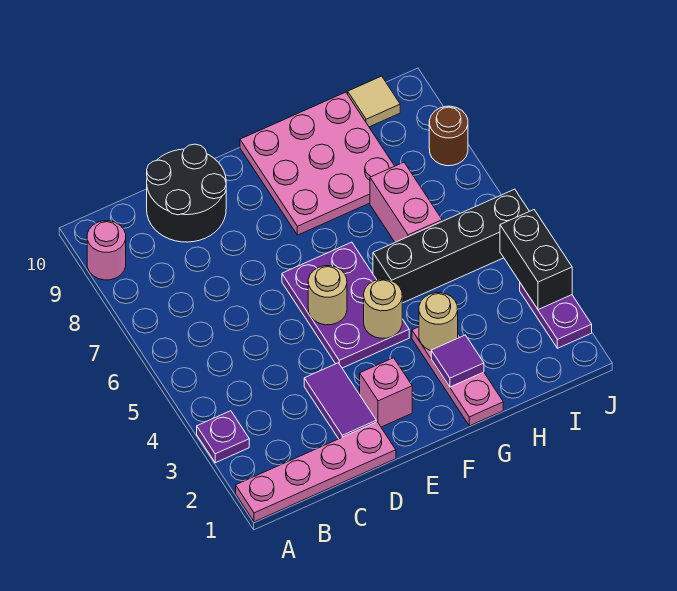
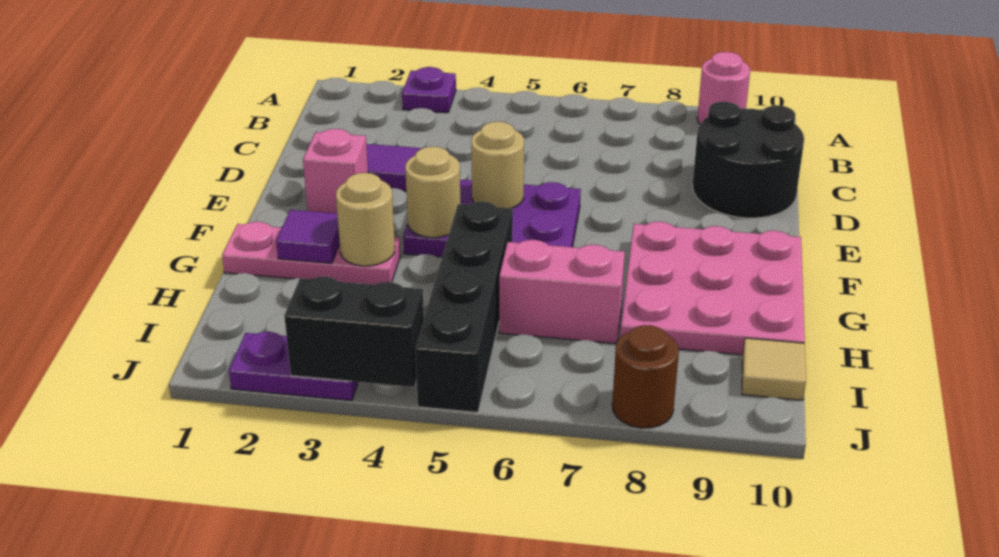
pink 1x4 plate [236,422,396,522] -> none

